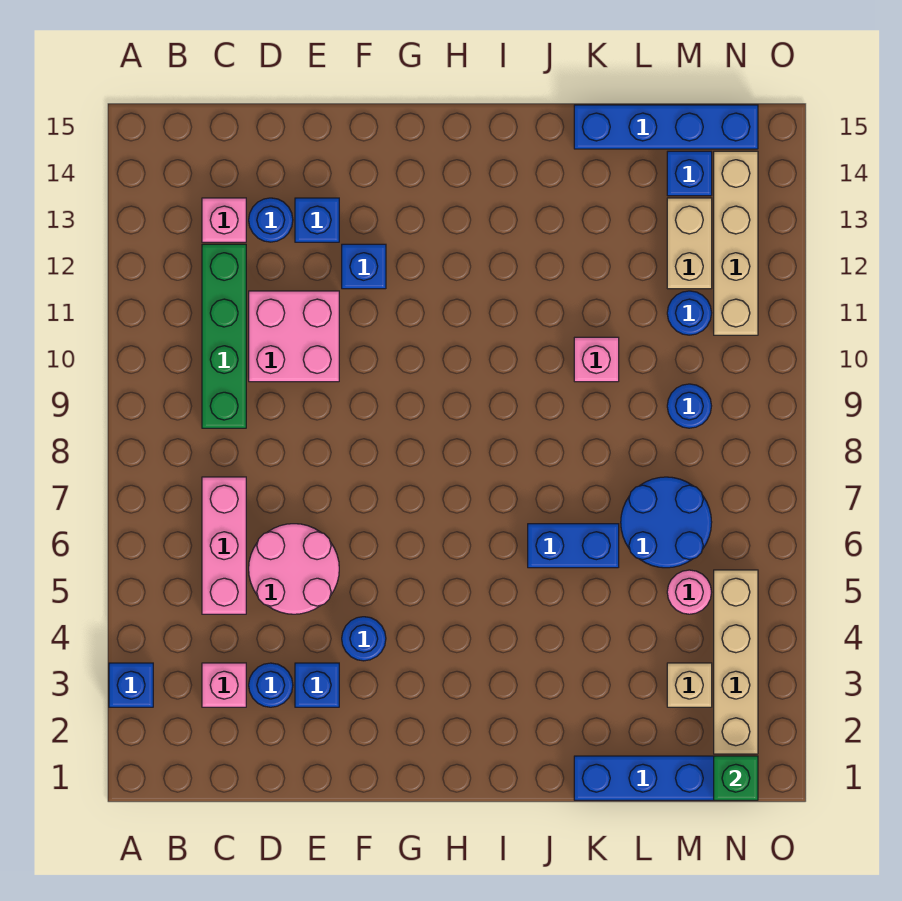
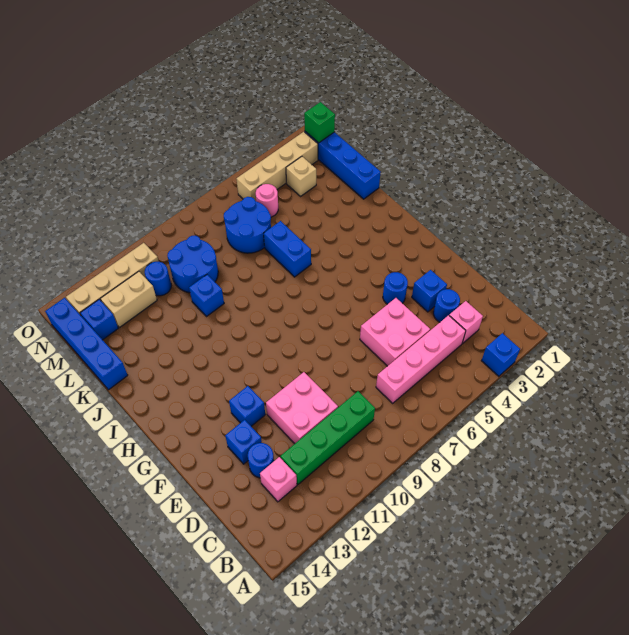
pink 1x3 brick [202,477,246,614] -> pink 1x4 brick [376,315,466,403]
pink 2x2 round brick [249,524,339,614] -> pink 2x2 brick [360,298,430,366]
pink 1x1 brick [574,337,619,382] -> blue 1x1 brick [189,275,224,317]
blue 1x1 round brick [667,384,711,428] -> blue 2x2 round brick [167,236,218,293]

